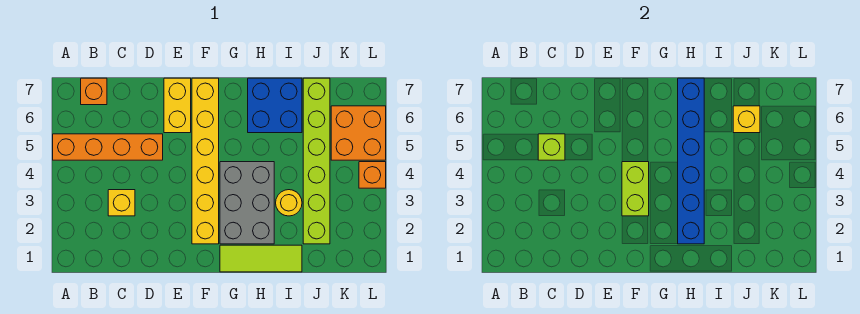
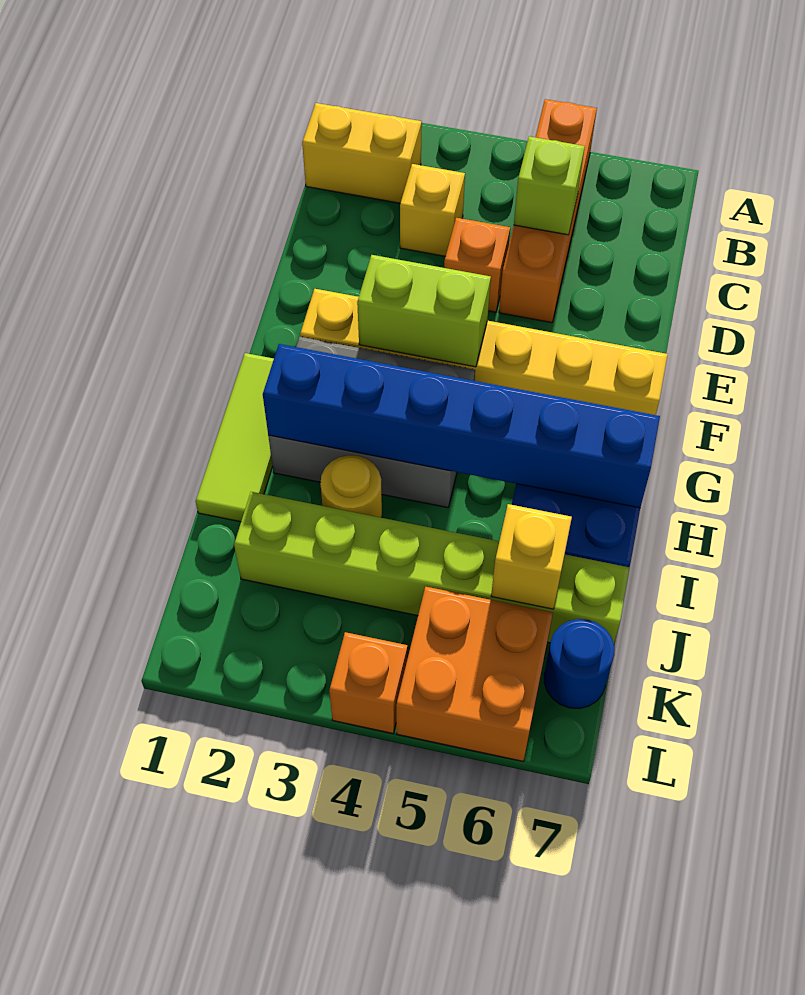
orange 1x1 brick [81,78,107,105] -> orange 1x1 brick moved to [444,218,510,312]
yellow 1x2 brick [164,78,191,133] -> yellow 1x2 brick moved to [302,103,422,203]
none -> blue 1x1 round brick [544,619,614,708]

